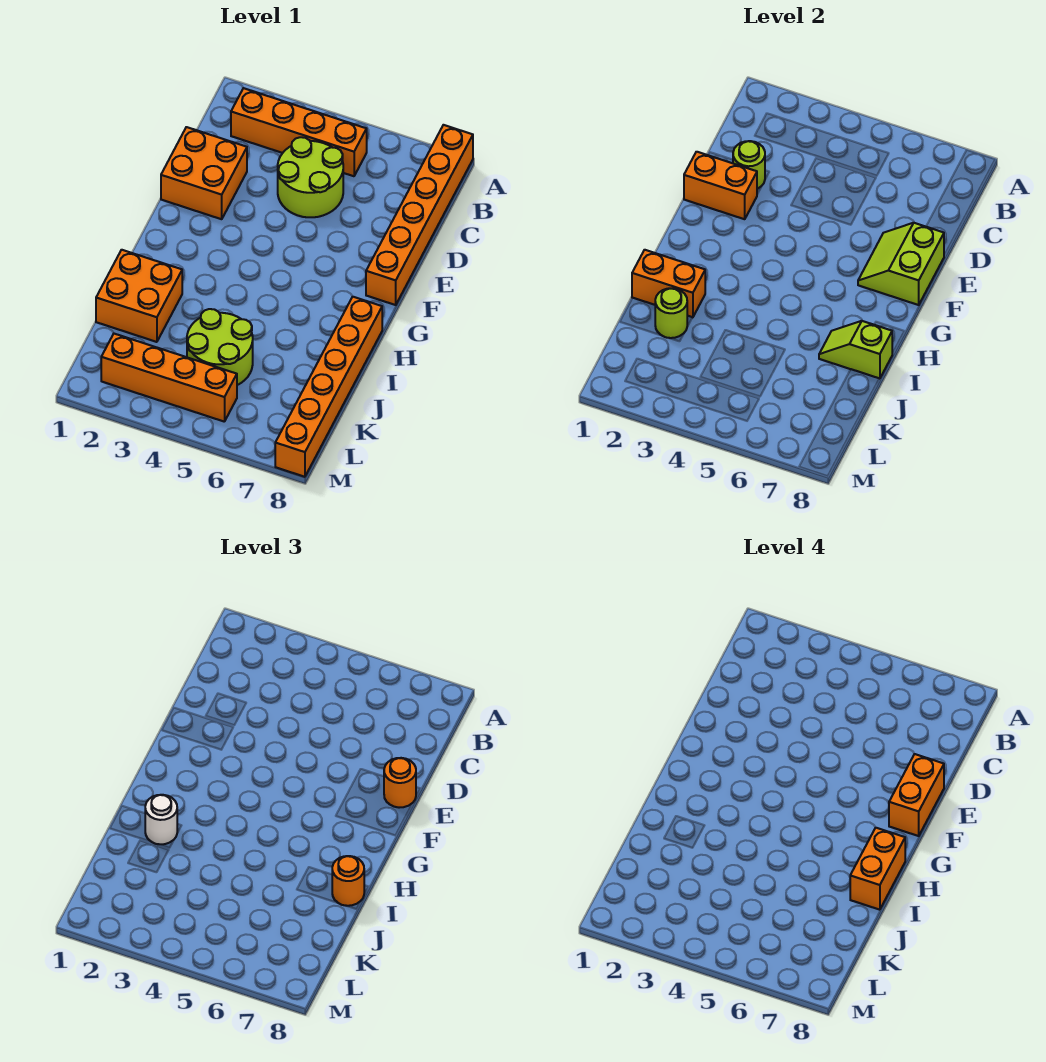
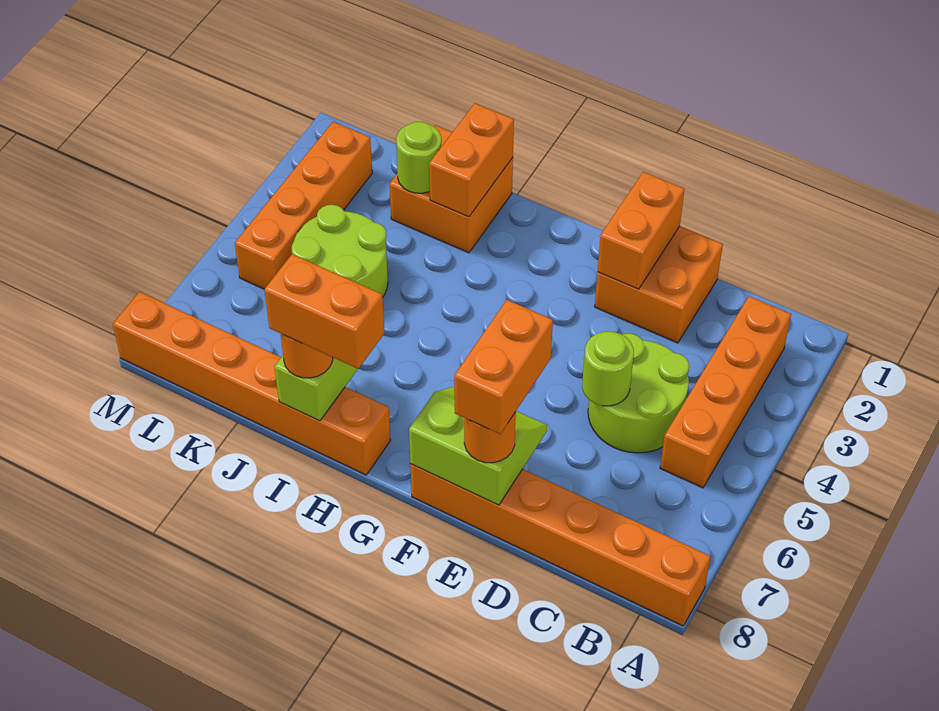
lime 1x1 round brick [733,141,765,189] -> lime 1x1 round brick moved to [582,331,634,406]
orange 1x2 brick [889,754,944,836] -> orange 1x2 brick turned to [454,300,553,434]
white 1x1 round brick [145,795,177,844] -> none

